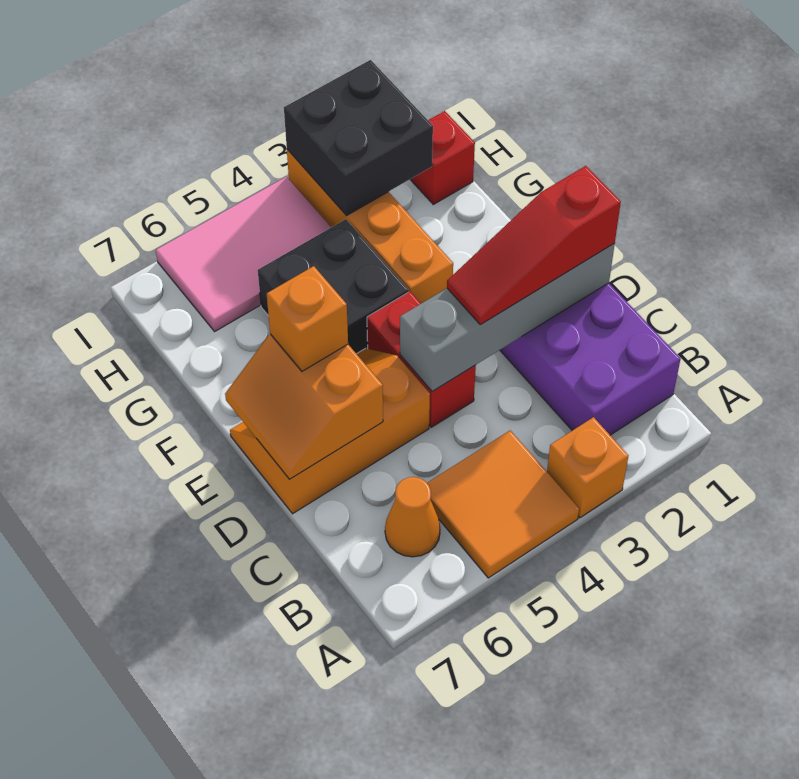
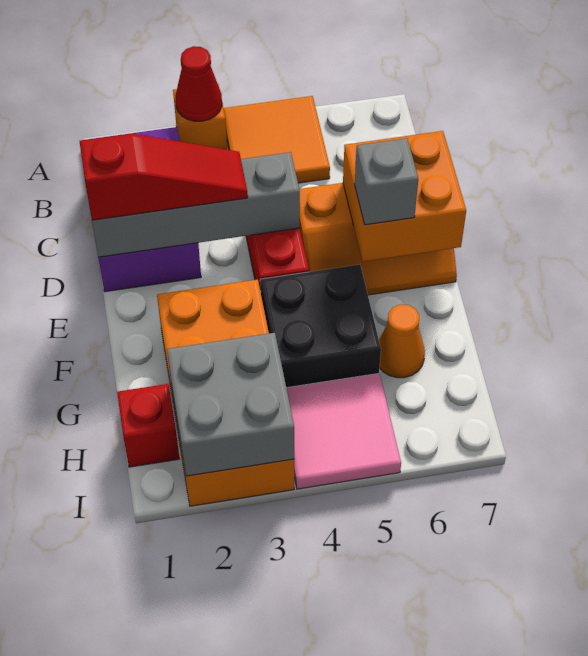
none -> red 1x1 cone [176,46,222,121]
orange 1x1 cone [385,477,440,557] -> orange 1x1 cone moved to [379,304,425,378]
orange 2x2 slope [225,334,383,479] -> orange 2x2 brick [343,131,466,261]
orange 1x1 brick [267,266,348,371] -> grey 1x1 brick [355,138,418,225]
orange 1x4 brick [287,149,453,303] -> orange 2x4 brick [157,280,294,506]
black 2x2 brick [284,60,433,216] -> grey 2x2 brick [167,333,294,476]
pink 2x3 tile [156,177,331,331] -> pink 2x2 tile [287,374,401,489]

